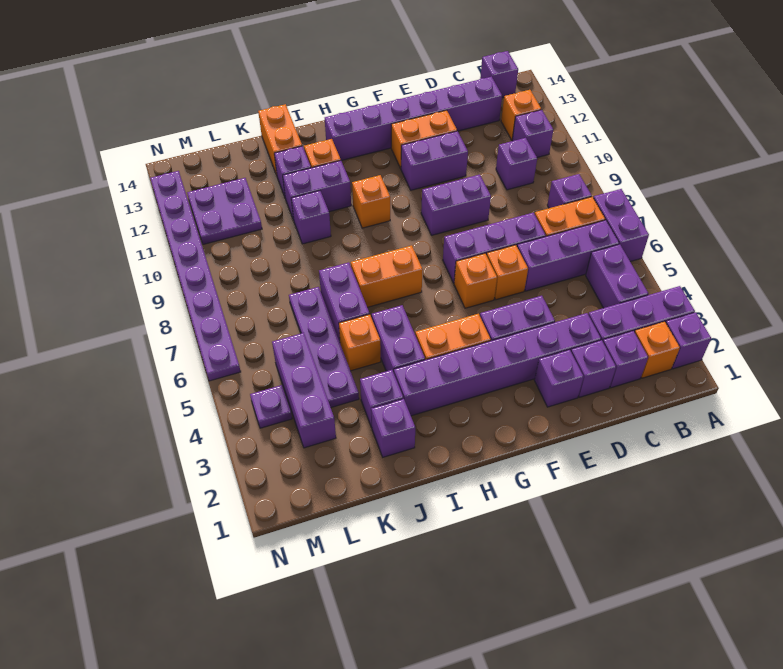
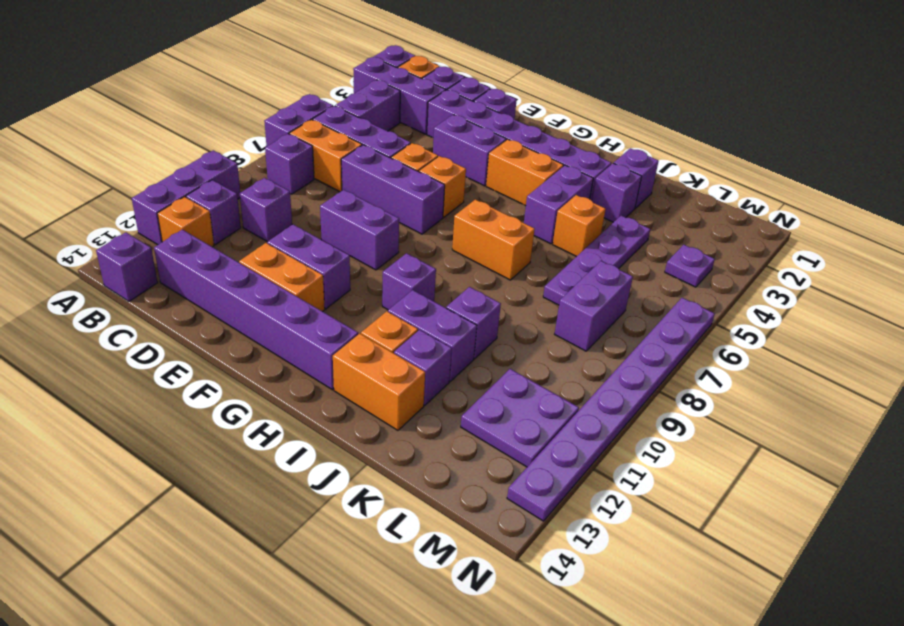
orange 1x1 brick [352,175,390,228] -> purple 1x1 brick [382,253,436,310]
purple 1x2 brick [319,262,370,341] -> purple 1x2 brick moved to [555,261,633,351]
orange 1x2 brick [258,104,302,175] -> orange 1x2 brick turned to [333,334,425,430]
purple 1x3 brick [272,333,336,448] -> purple 1x3 brick moved to [132,150,240,245]

